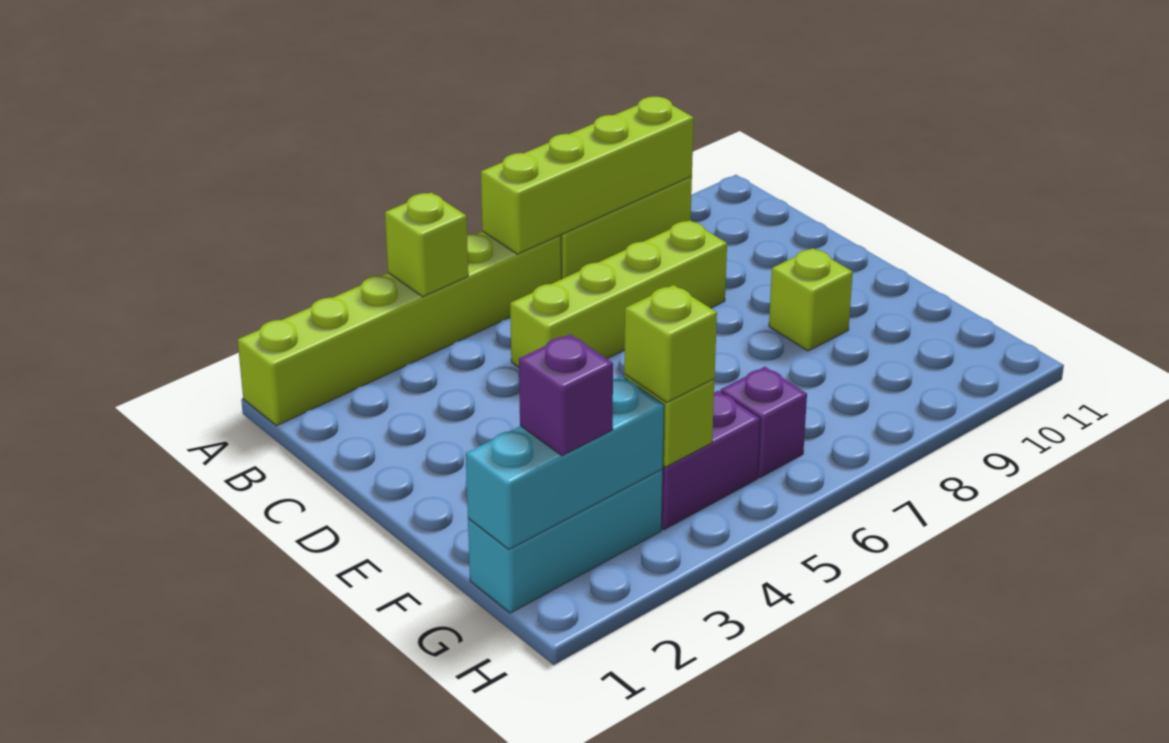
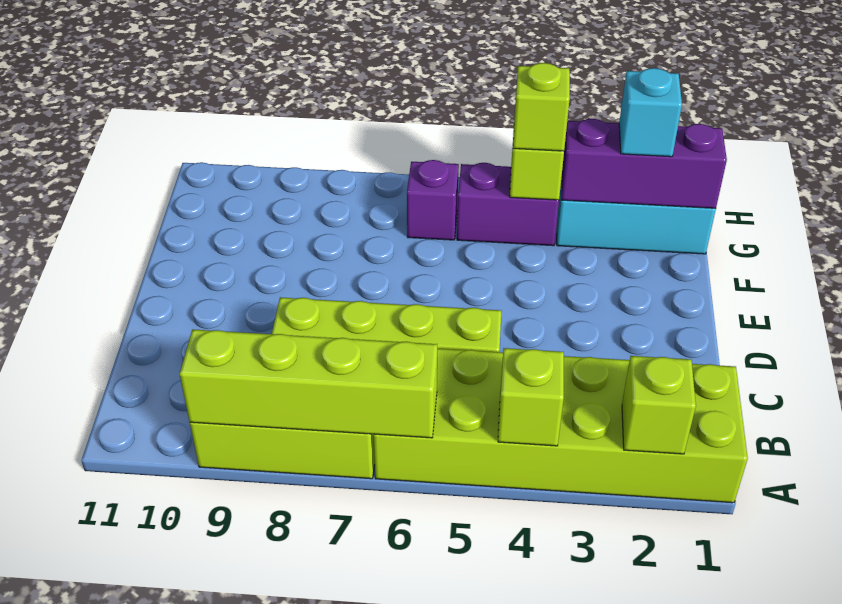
lime 1x6 brick [238,232,561,426] -> lime 2x6 brick [374,349,748,503]
lime 1x1 brick [769,248,853,351] -> lime 1x1 brick moved to [622,356,696,454]
cyan 1x3 brick [466,376,664,549] -> purple 1x3 brick [562,119,727,208]
purple 1x1 brick [519,334,613,456] -> cyan 1x1 brick [619,68,682,157]

